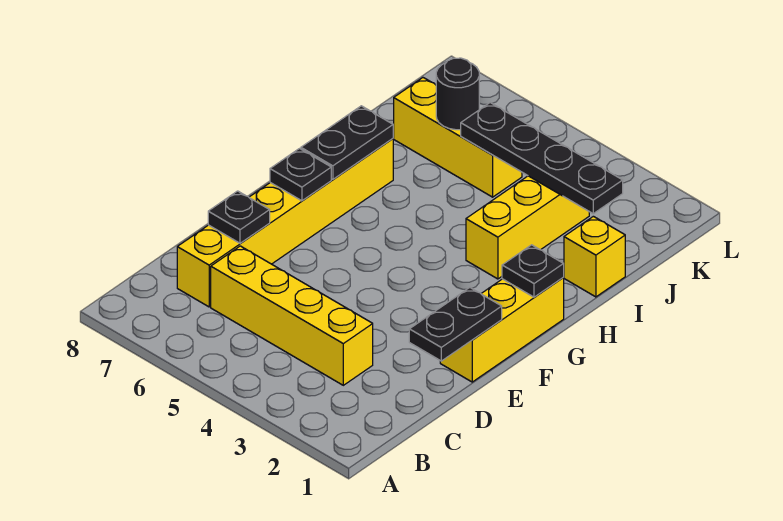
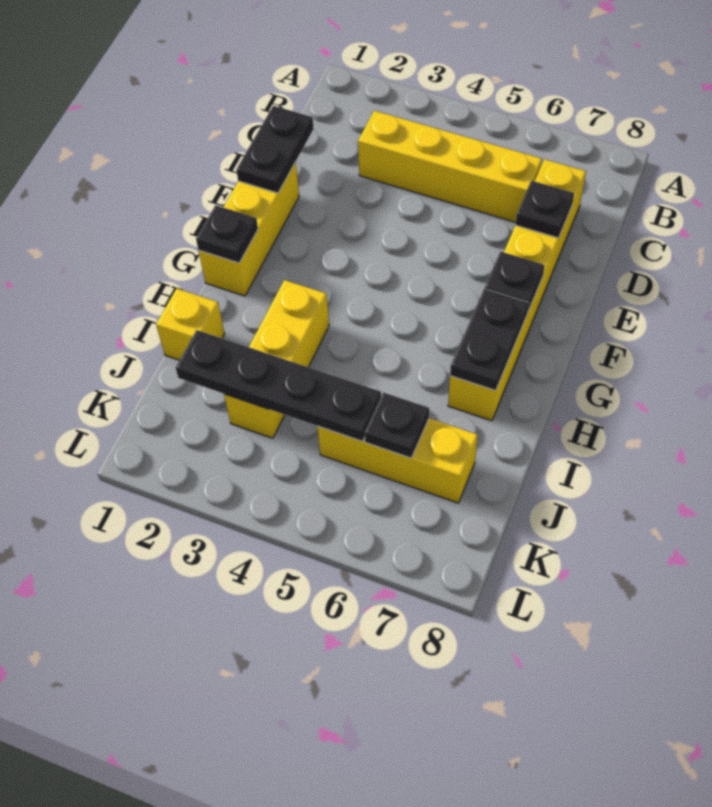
black 1x1 round brick [436,58,479,130] -> black 1x1 plate [365,392,429,458]

